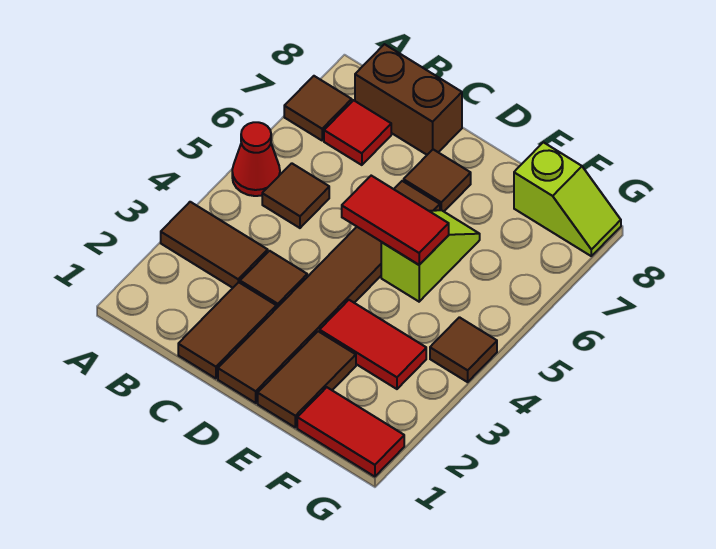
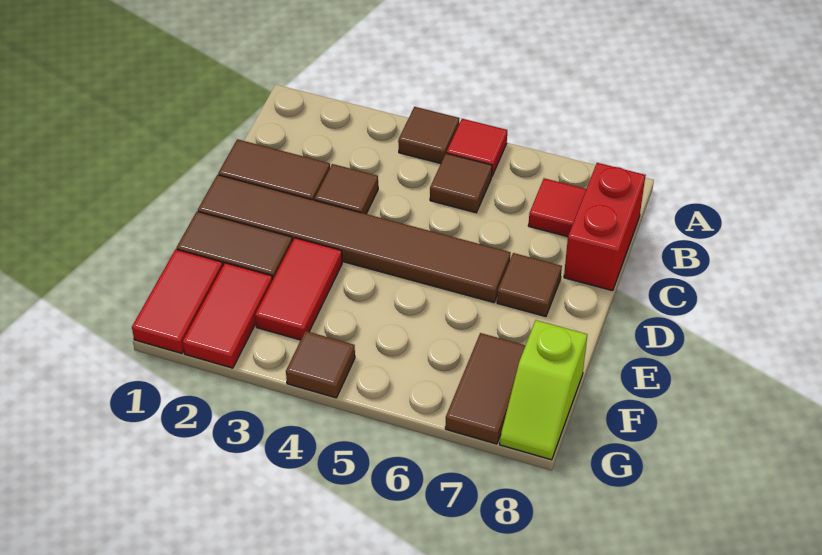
brown 1x2 tile [161,202,268,288] -> brown 1x2 tile moved to [445,333,525,444]
red 1x1 cone [232,122,280,196] -> red 1x1 tile [447,119,507,176]
brown 1x1 tile [284,76,352,140] -> brown 1x1 tile moved to [398,107,459,163]
brown 1x2 brick [355,44,462,155] -> red 1x2 brick [564,163,646,291]
red 1x2 tile [342,176,449,265] -> red 1x2 tile moved to [183,263,273,368]
lime 1x2 slope [381,210,480,302] -> none

